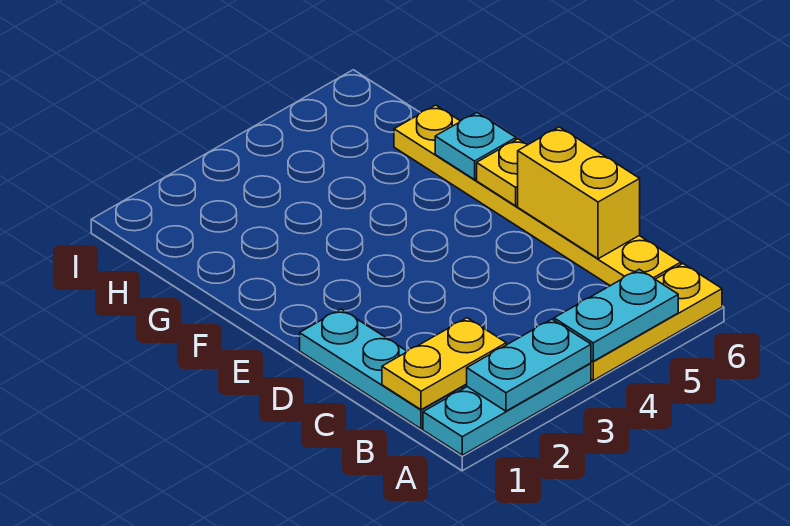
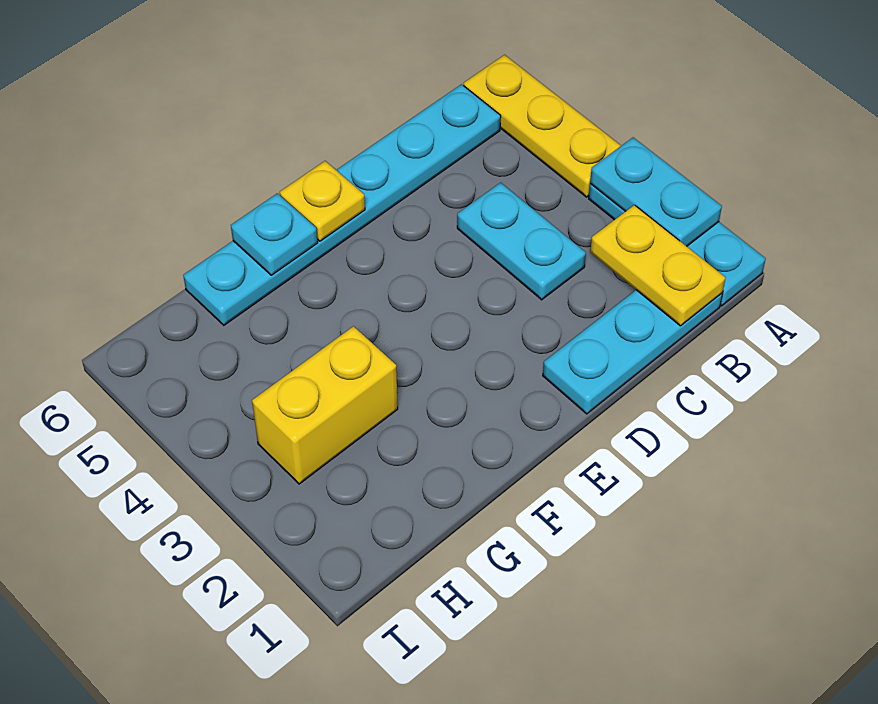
cyan 1x2 plate [554,269,678,361] -> cyan 1x2 plate moved to [457,183,586,300]
yellow 1x6 plate [394,105,681,286] -> cyan 1x6 plate [183,84,501,325]
yellow 1x2 brick [518,127,640,259] -> yellow 1x2 brick moved to [252,326,398,484]

